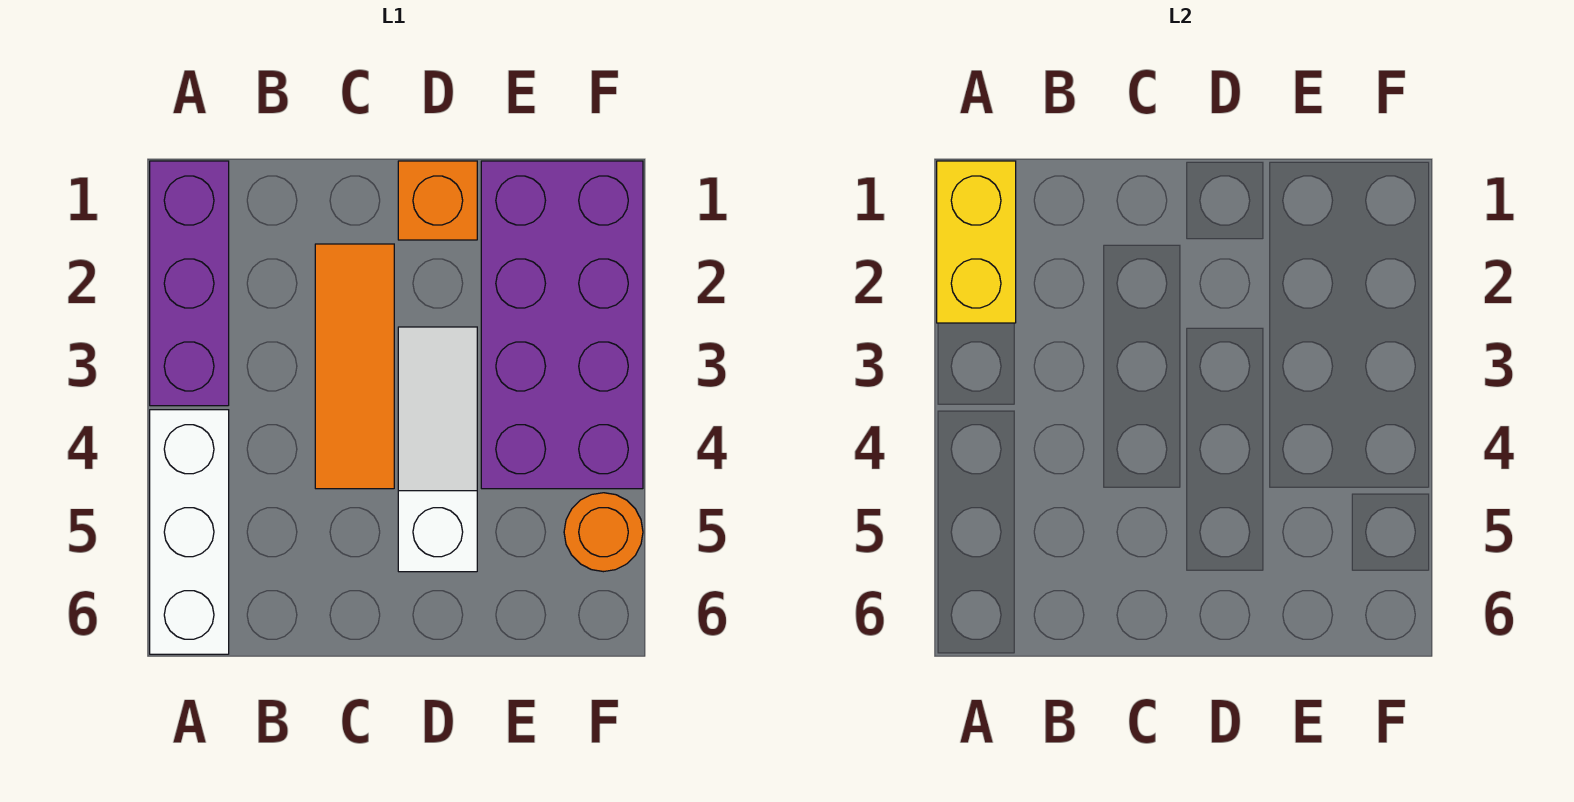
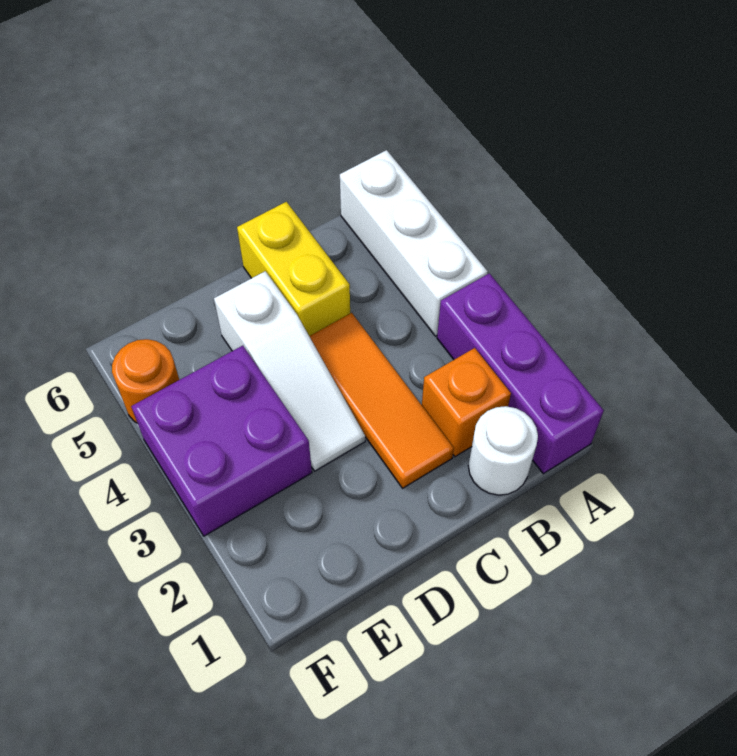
yellow 1x2 brick [937,161,1016,323] -> yellow 1x2 brick moved to [237,202,350,336]
none -> white 1x1 round brick [468,406,538,495]
orange 1x1 brick [398,161,477,240] -> orange 1x1 brick moved to [422,348,511,457]
purple 2x4 brick [481,161,643,489] -> purple 2x2 brick [131,346,312,536]

